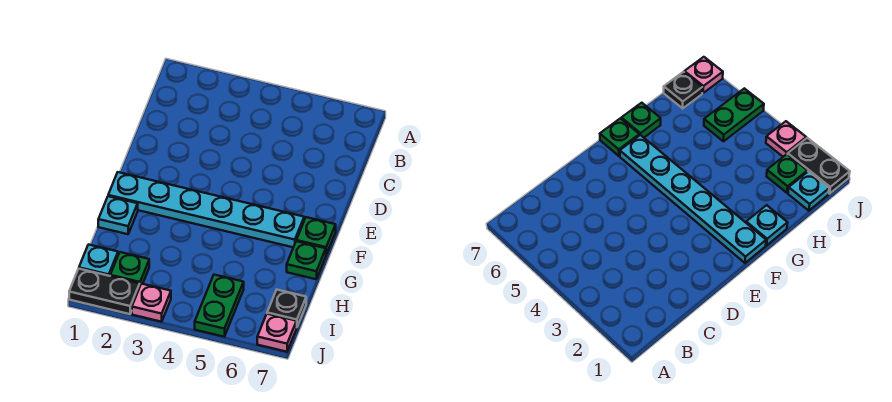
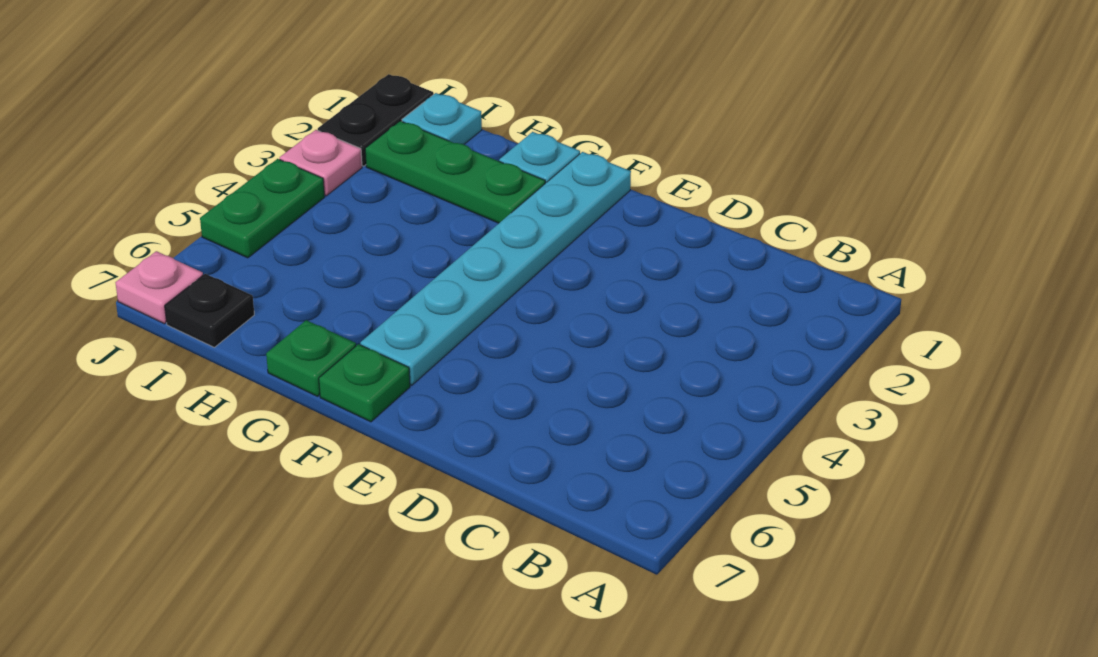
green 1x1 plate [110,252,149,285] -> green 1x3 plate [365,121,545,223]
green 1x2 plate [195,275,244,337] -> green 1x2 plate turned to [200,159,325,258]

